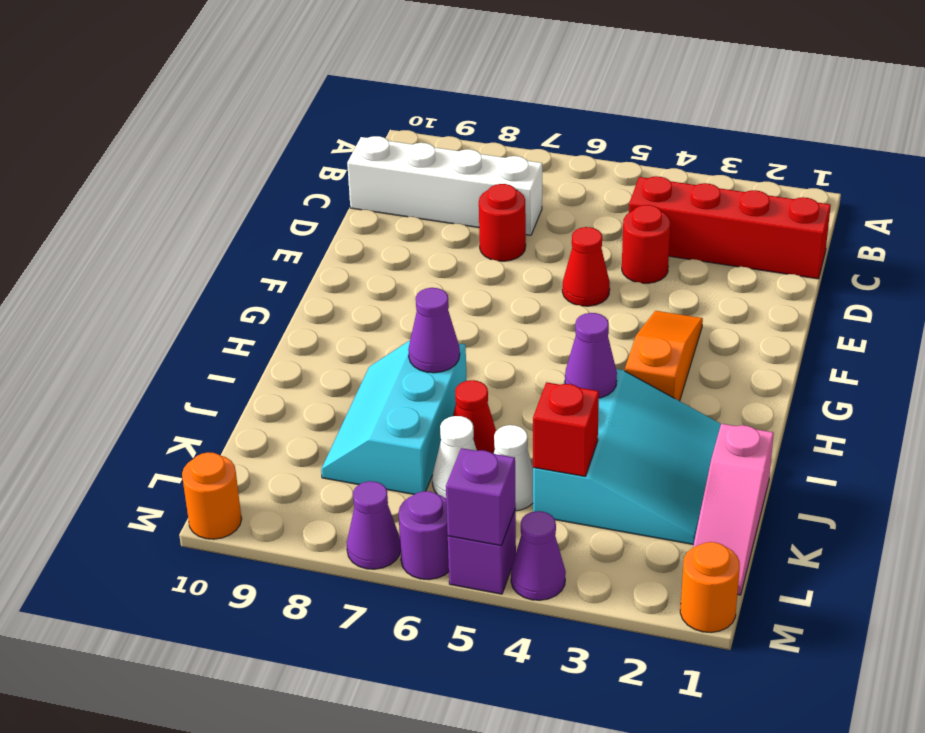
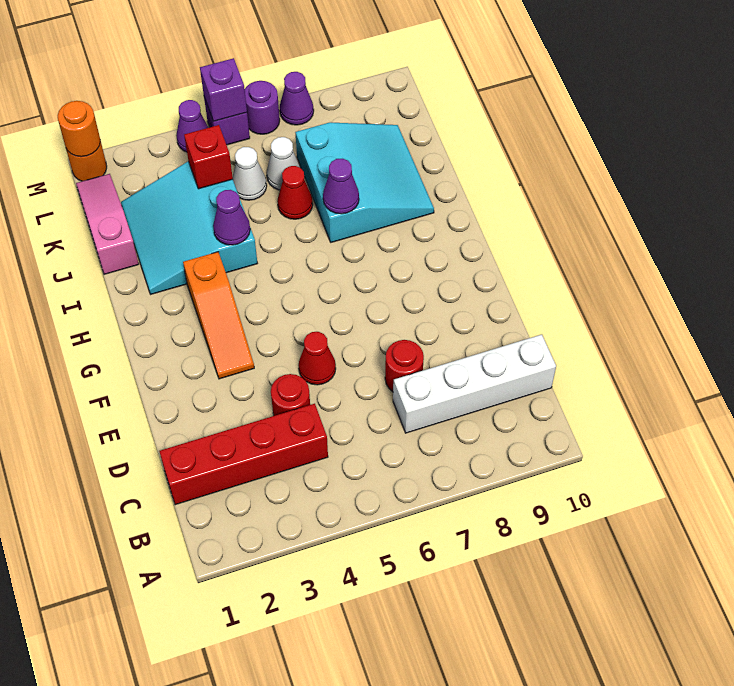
cyan 2x3 slope [321,340,467,494] -> cyan 3x3 slope [295,123,434,242]
orange 1x1 round brick [182,452,242,539] -> orange 1x1 round brick moved to [58,101,100,157]

